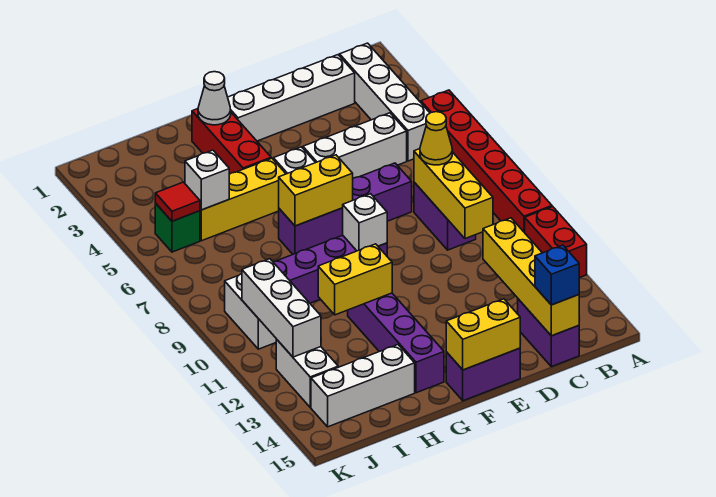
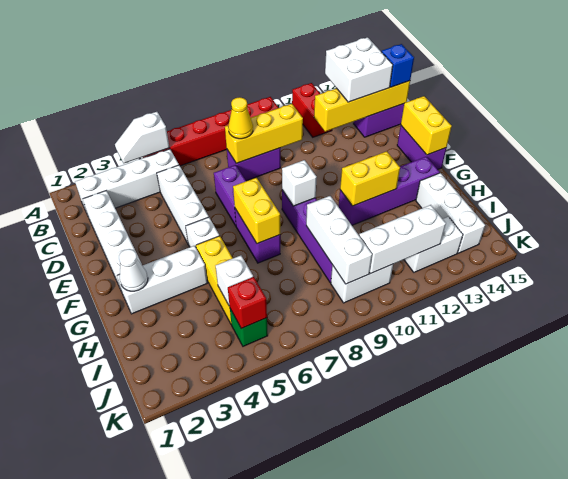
none -> white 1x2 slope [115,112,169,163]
red 1x2 brick [525,207,587,278] -> red 1x2 brick turned to [292,83,332,137]
none -> white 2x2 brick [325,37,393,102]
red 1x3 brick [192,109,271,174] -> white 1x3 brick [117,246,207,314]
yellow 1x2 brick [318,244,392,315] -> yellow 1x2 brick turned to [340,151,400,206]
none -> white 1x3 brick [306,196,372,284]
red 1x1 tile [155,182,200,221] -> red 1x1 brick [228,277,267,329]

